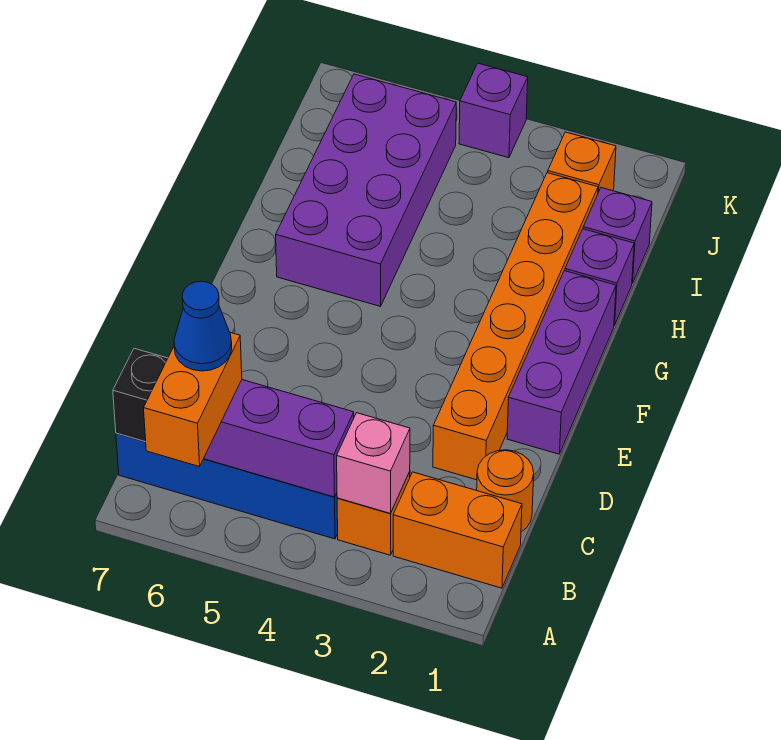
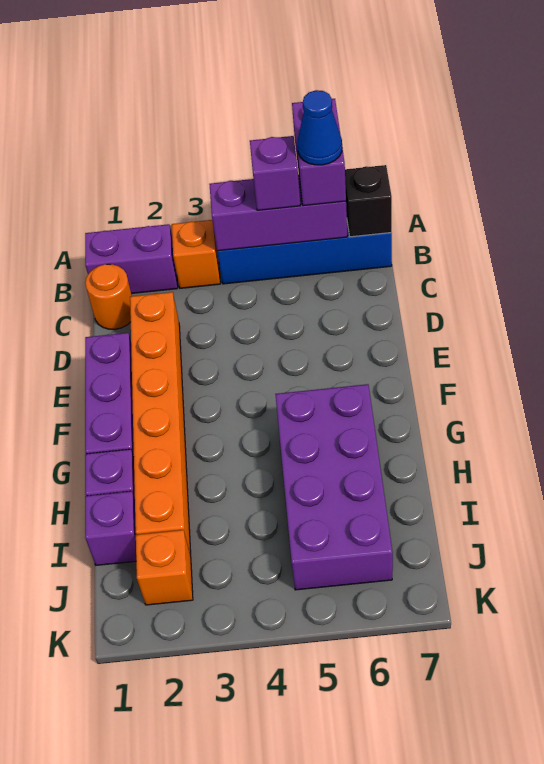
orange 1x2 brick [144,333,242,467] -> purple 1x2 brick [292,99,346,206]
orange 1x2 brick [393,472,522,588] -> purple 1x2 brick [85,224,178,294]
pink 1x1 brick [337,413,410,513] -> none
purple 1x1 brick [459,63,528,158] -> purple 1x1 brick moved to [250,136,300,210]

